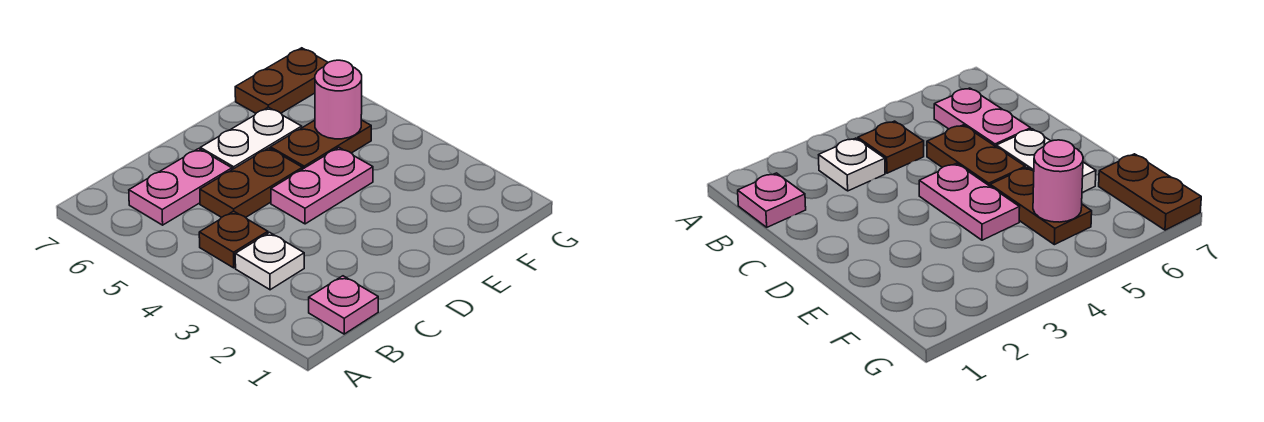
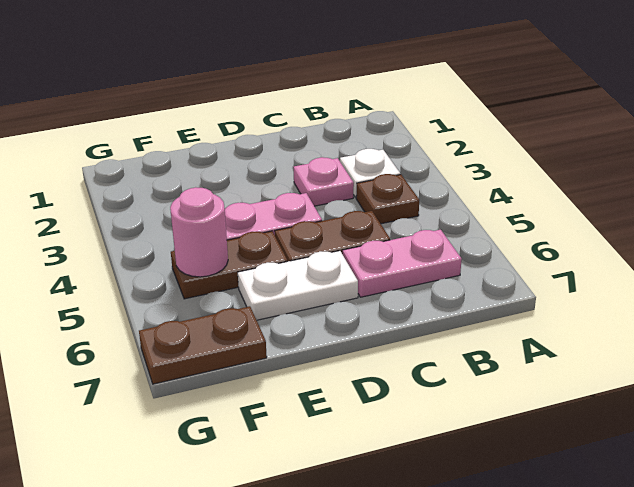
pink 1x1 plate [309,276,378,334] -> pink 1x1 plate moved to [294,157,354,206]

